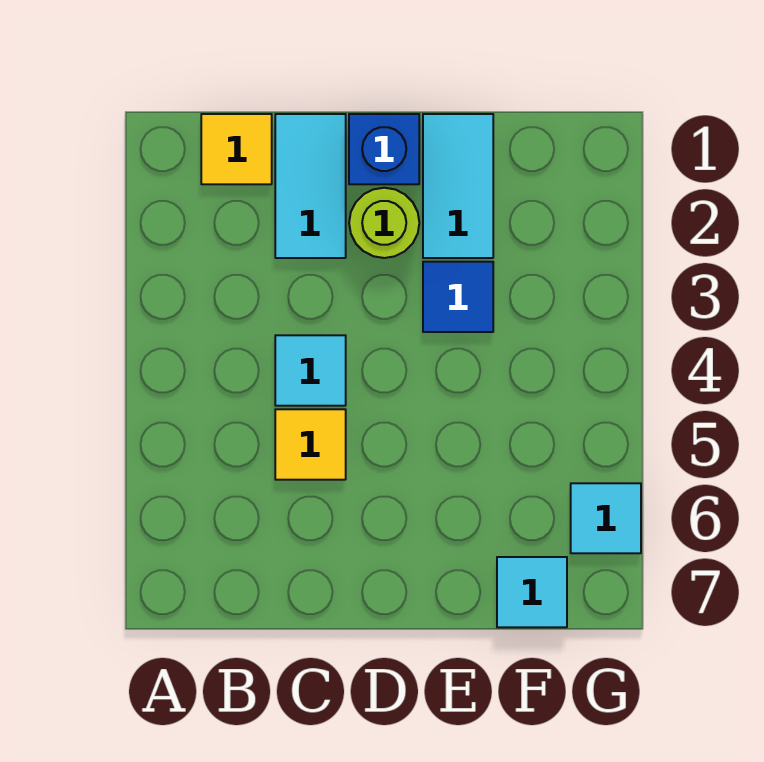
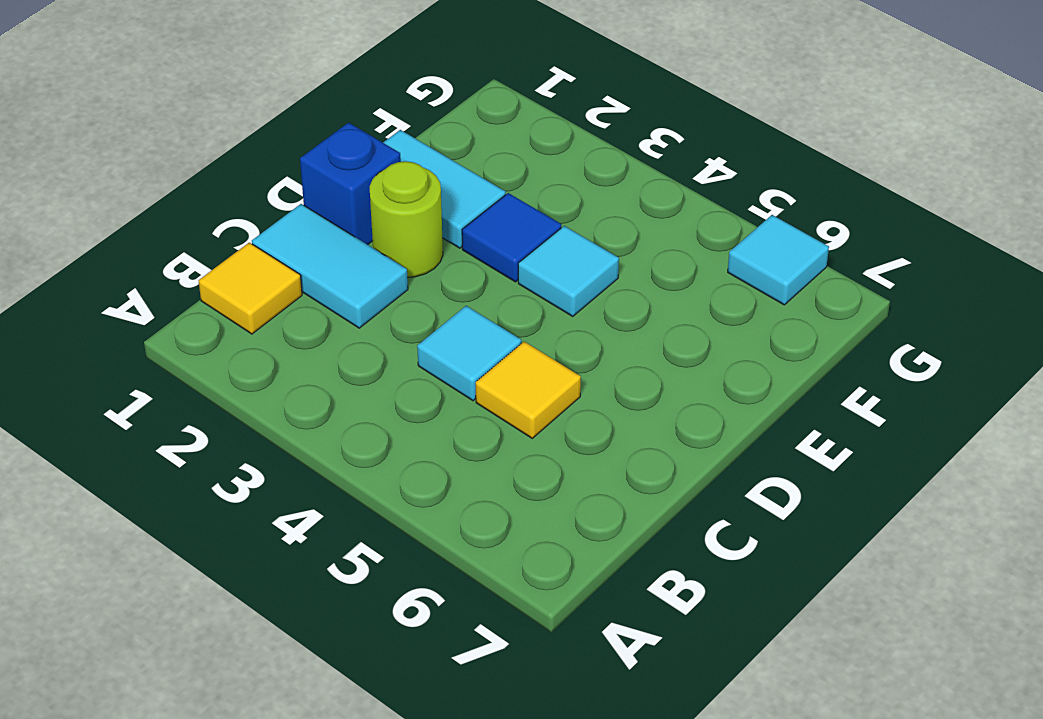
cyan 1x1 tile [497,557,567,627] -> cyan 1x1 tile moved to [518,226,619,316]

